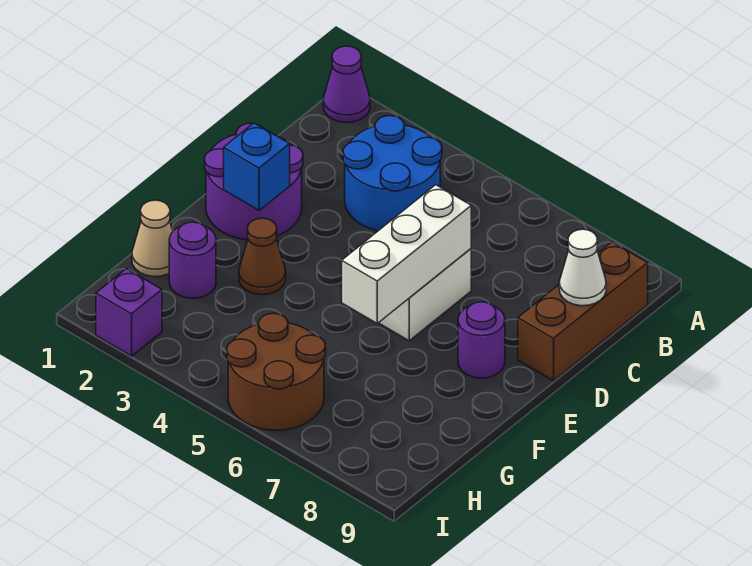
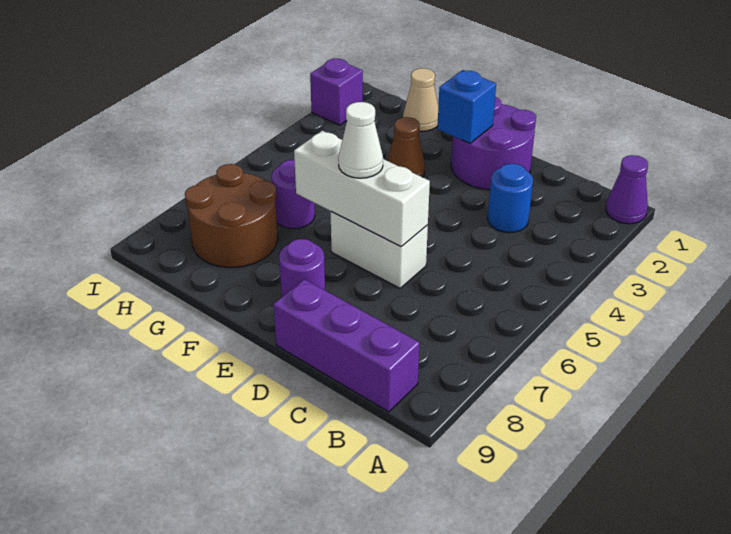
blue 2x2 round brick [343,116,442,231] -> blue 1x1 round brick [488,164,533,233]
brown 1x3 brick [518,242,648,381] -> purple 1x3 brick [273,279,420,412]
white 1x1 cone [559,229,606,306] -> white 1x1 cone moved to [338,102,383,178]
purple 1x1 round brick [169,222,216,298] -> purple 1x1 round brick moved to [272,160,315,229]
brown 2x2 round brick [227,313,325,430] -> brown 2x2 round brick moved to [185,164,278,268]

